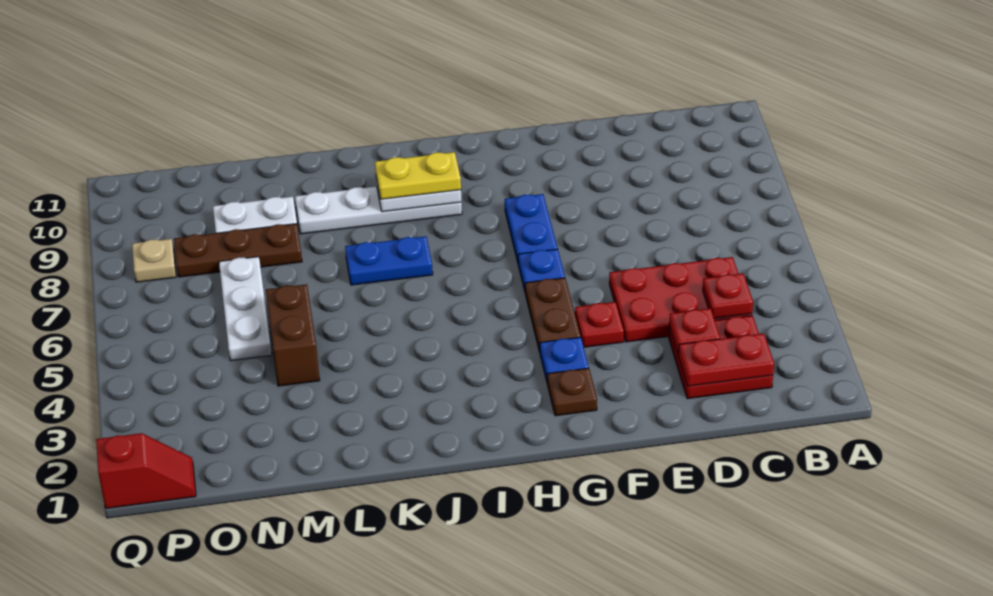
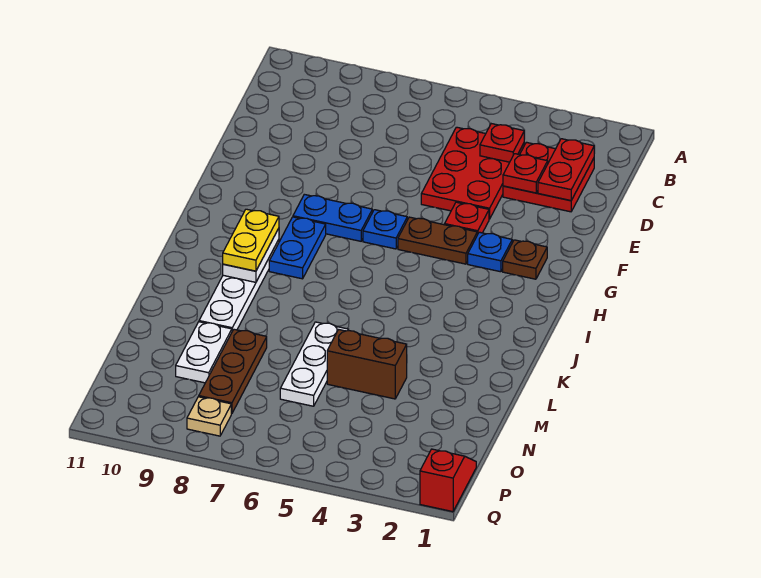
blue 1x2 plate [345,236,433,285] -> blue 1x2 plate moved to [269,217,326,279]
white 1x3 plate [219,257,272,361] -> white 1x3 plate turned to [280,322,349,406]

